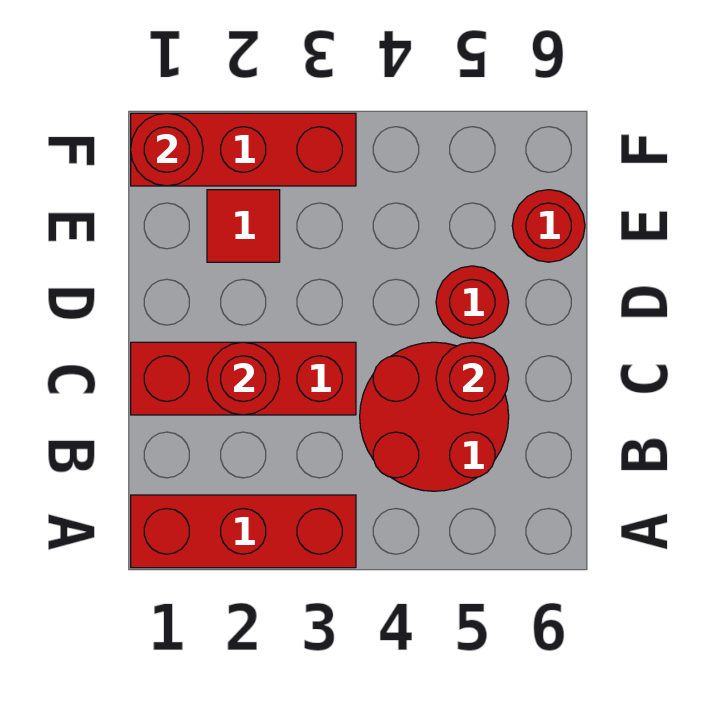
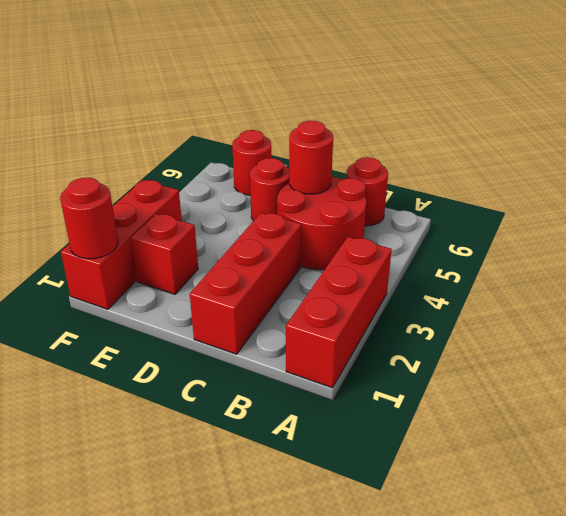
red 1x1 round brick [207,342,280,415] -> red 1x1 round brick moved to [346,157,388,226]
red 1x1 tile [207,190,280,262] -> red 1x1 brick [131,214,198,294]

